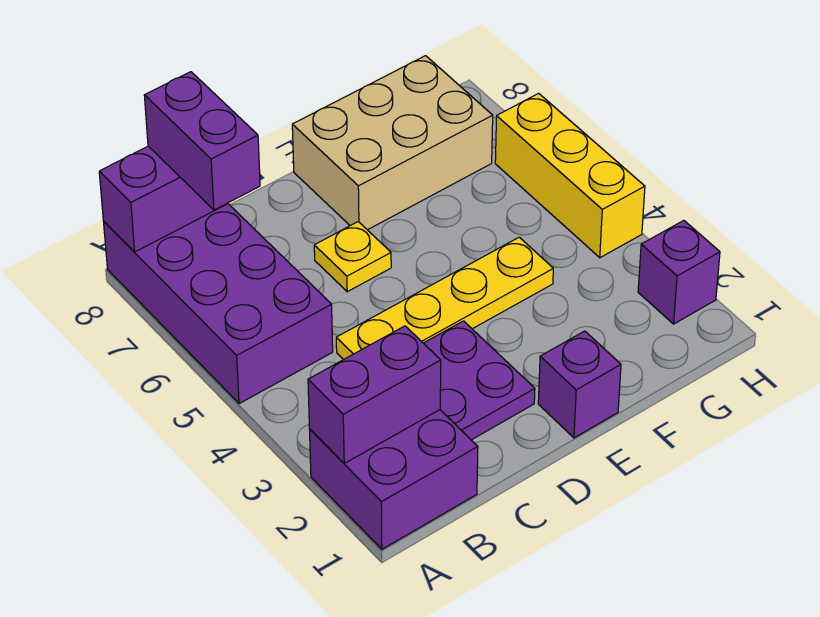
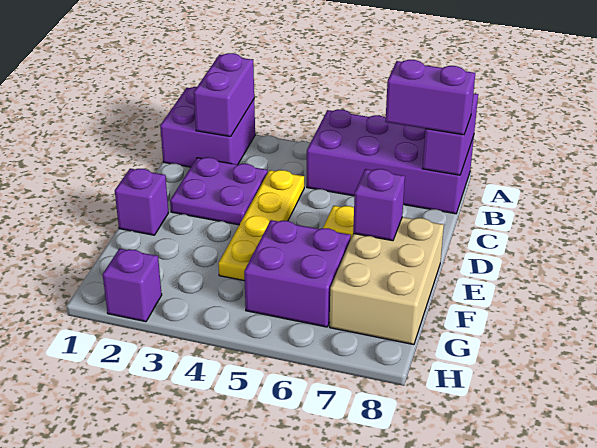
none -> purple 1x1 brick [353,169,405,241]
none -> purple 2x2 brick [244,220,351,327]
yellow 1x3 brick [495,93,645,258] -> none

